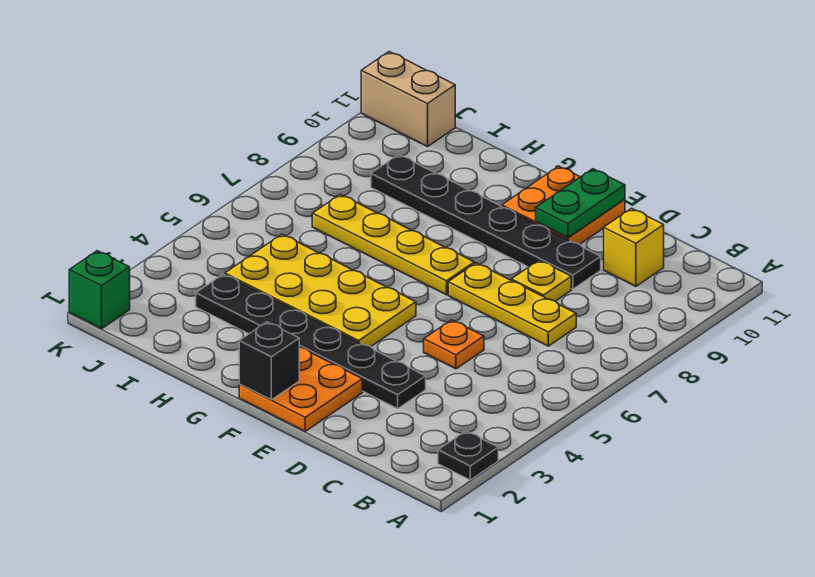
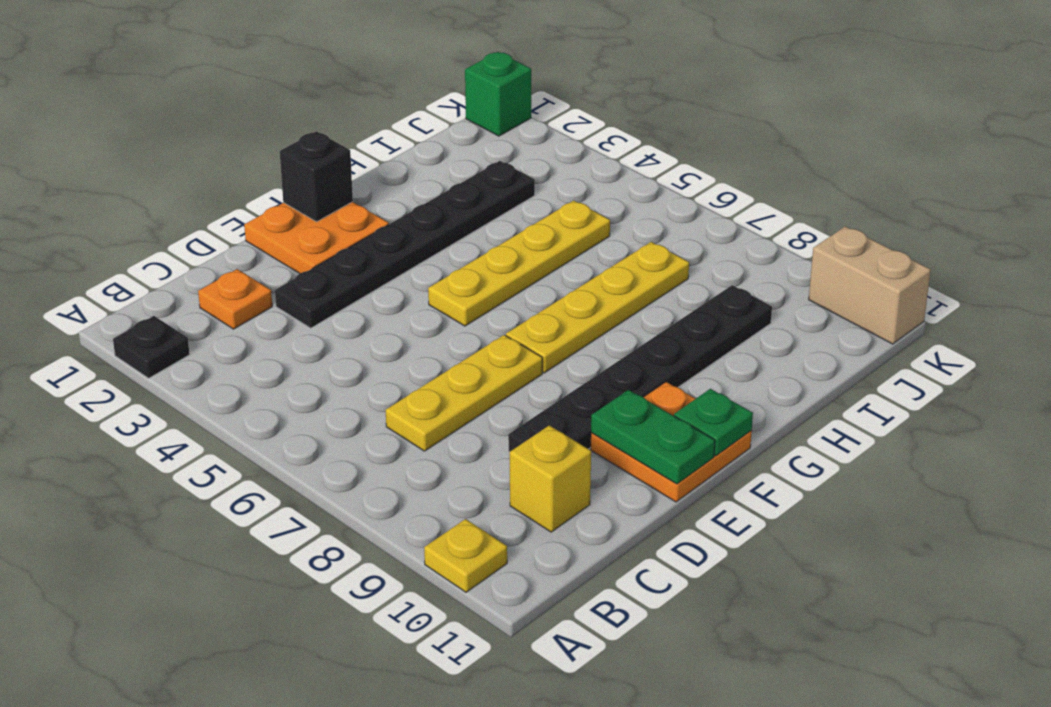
orange 1x1 plate [424,320,484,369] -> orange 1x1 plate moved to [198,269,272,329]
yellow 1x1 plate [511,260,571,301] -> yellow 1x1 plate moved to [424,519,507,592]
yellow 2x4 plate [225,234,416,347] -> yellow 1x4 plate [428,200,610,326]
none -> green 1x1 plate [674,389,753,456]
tan 1x2 brick [361,52,455,147] -> tan 1x2 brick turned to [809,226,931,344]

